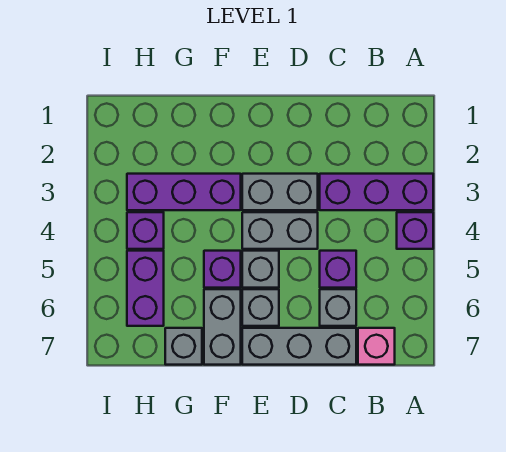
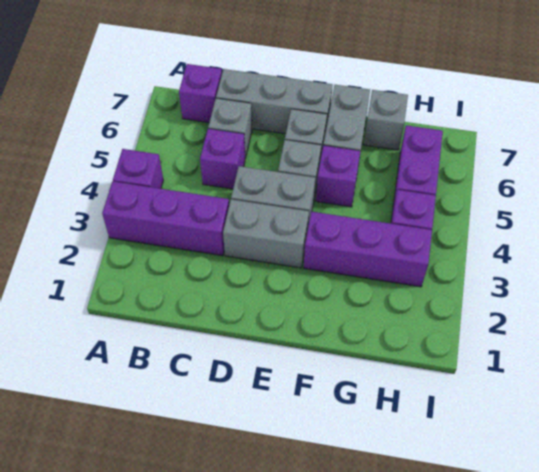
pink 1x1 brick [358,328,395,365] -> purple 1x1 brick [179,64,222,123]

